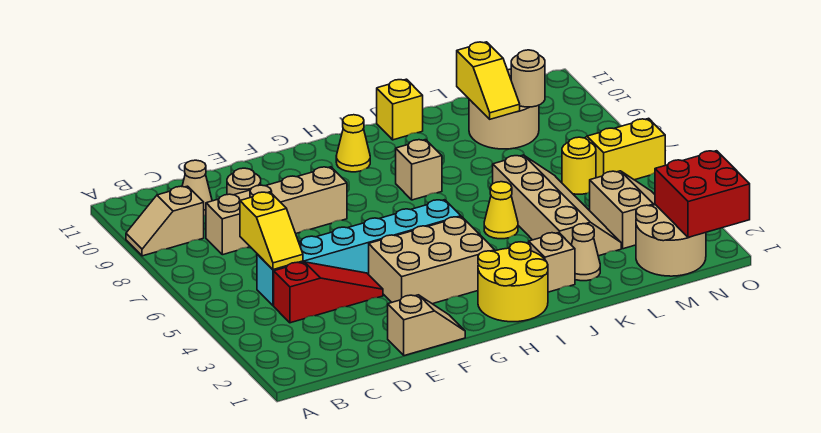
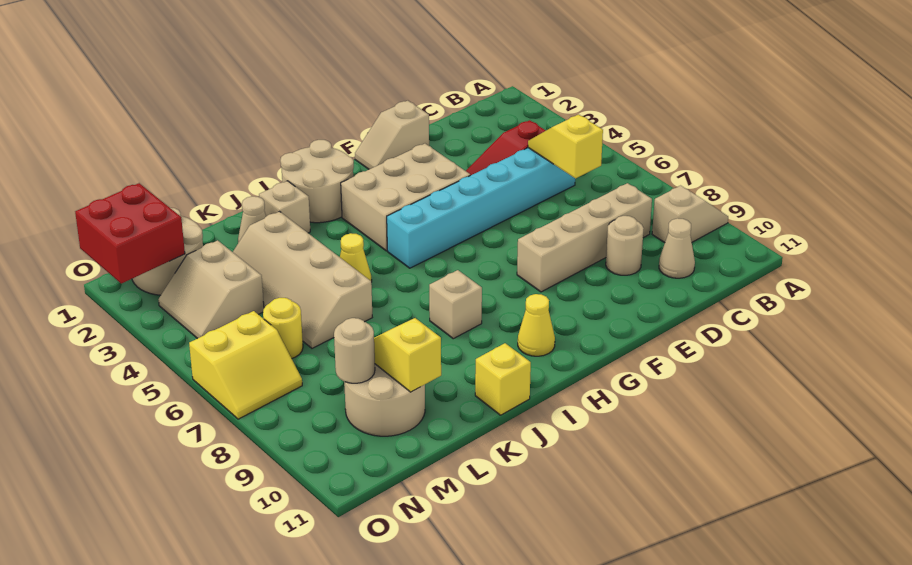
yellow 2x2 round brick [478,242,548,322] -> tan 2x2 round brick [280,140,354,223]

